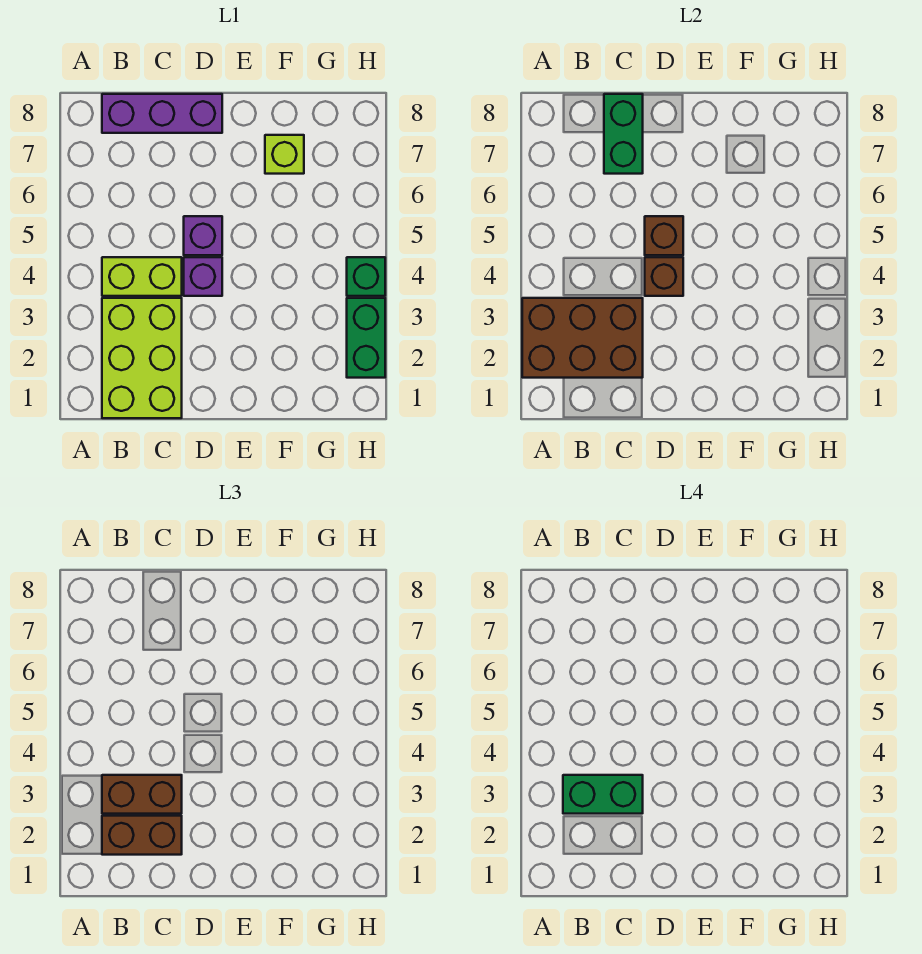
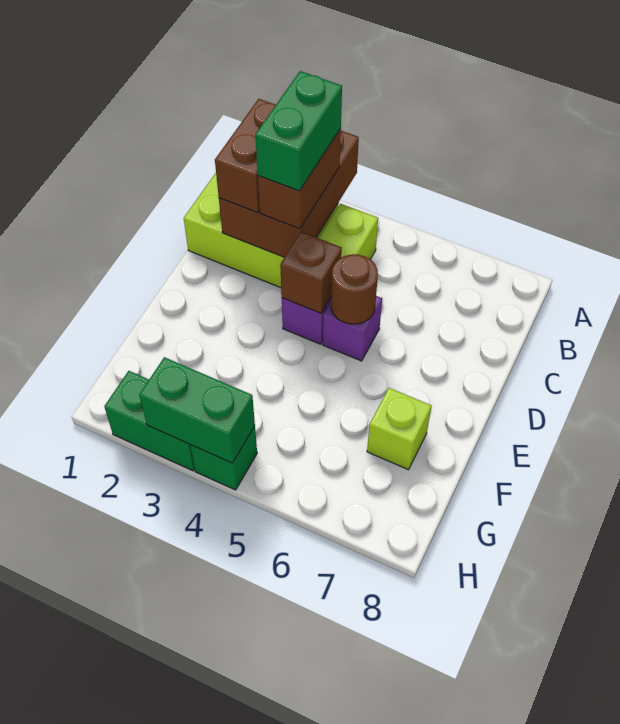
purple 1x3 brick [102,94,222,133] -> none
green 1x2 brick [604,94,643,174] -> green 1x2 brick moved to [139,357,255,463]
brown 1x1 brick [645,216,683,255] -> brown 1x1 round brick [331,254,378,324]

